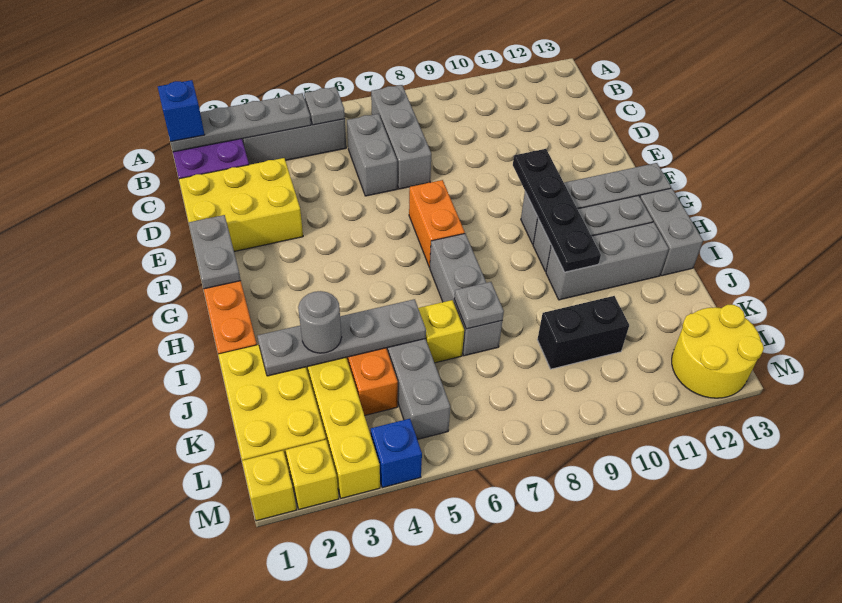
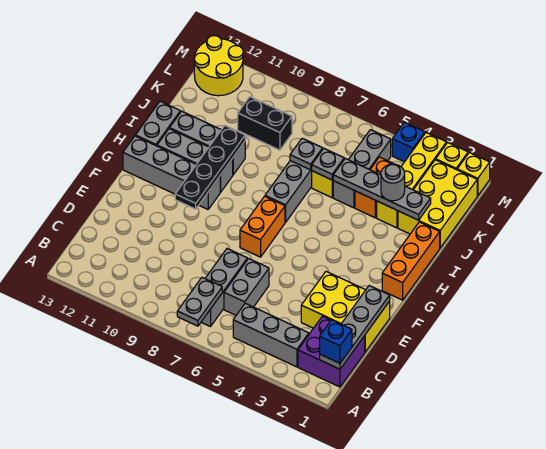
grey 1x4 plate [170,93,311,152] -> grey 1x4 plate turned to [320,286,390,369]
grey 1x1 plate [304,87,345,125] -> grey 1x1 plate moved to [312,149,344,180]
grey 1x2 plate [189,215,241,289] -> grey 1x2 plate moved to [177,277,222,326]

